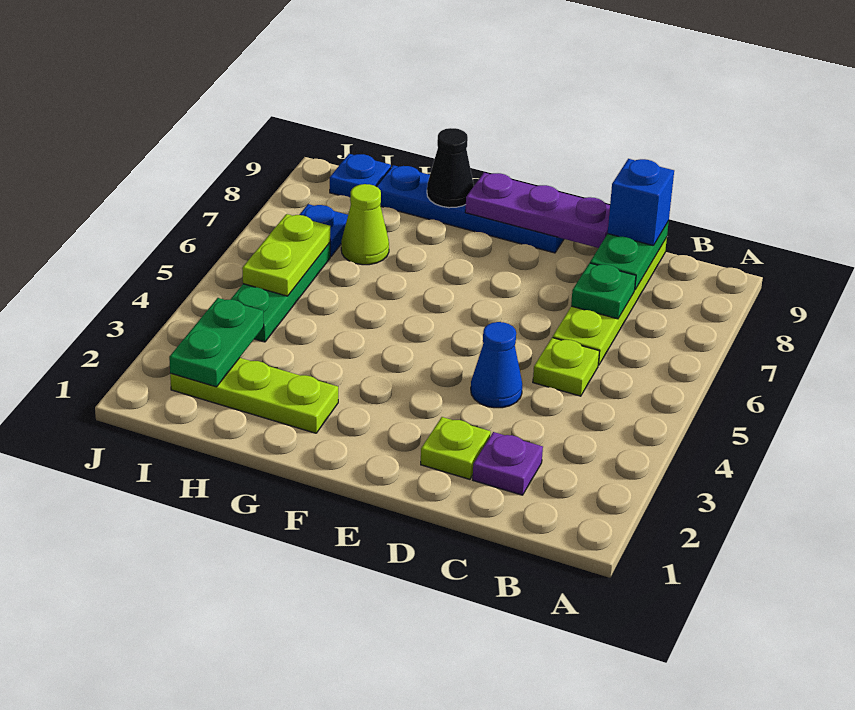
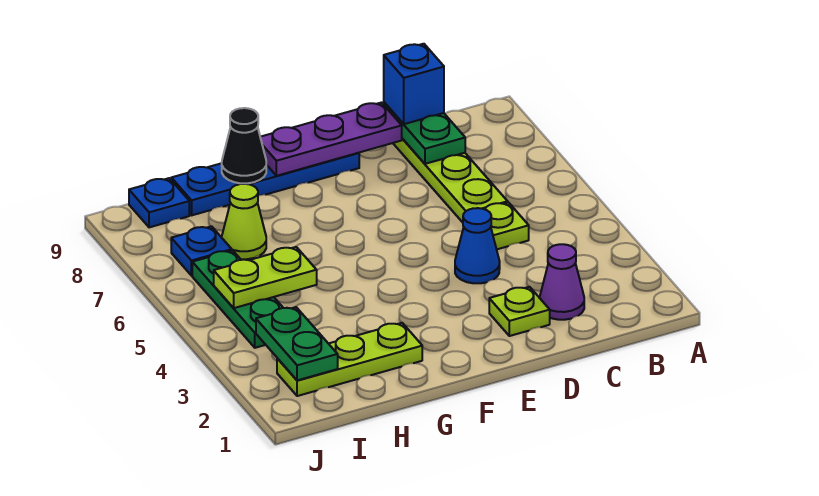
purple 1x1 plate [473,432,543,495] -> purple 1x1 cone [540,244,584,320]
green 1x1 plate [571,263,636,319] -> none
lime 1x2 plate [242,214,330,296] -> lime 1x2 plate turned to [214,247,317,308]

